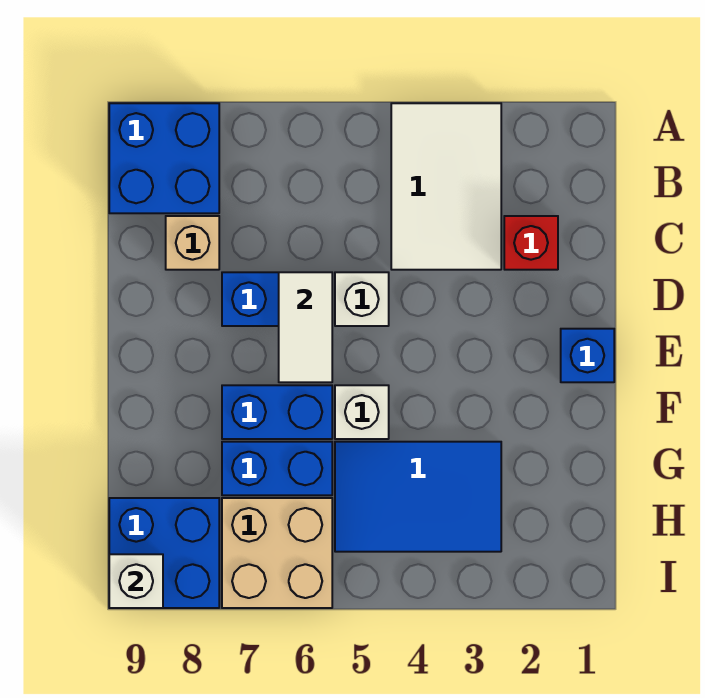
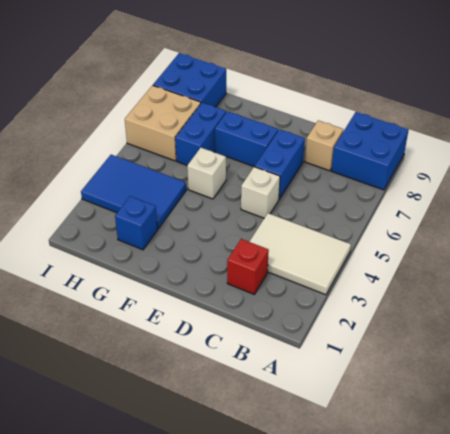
white 1x2 tile [279,272,332,382] -> none
blue 1x1 brick [561,329,614,382] -> blue 1x1 brick moved to [115,196,158,250]
blue 1x2 brick [222,385,332,439] -> blue 1x2 brick turned to [215,111,278,167]
blue 2x3 tile [335,442,501,552] -> blue 2x3 tile turned to [81,155,186,229]
white 1x1 brick [109,554,163,608] -> none

